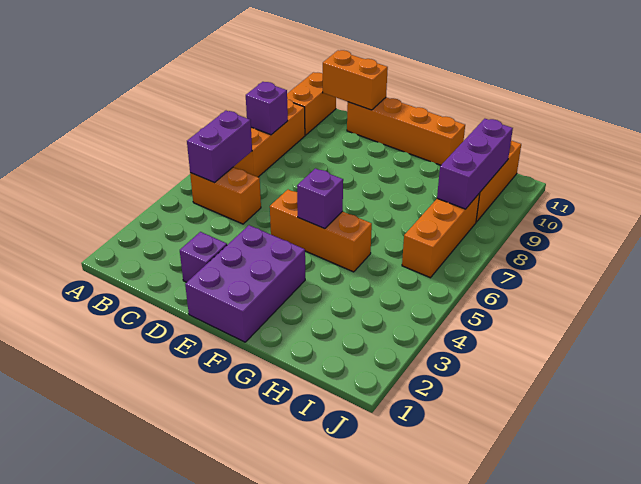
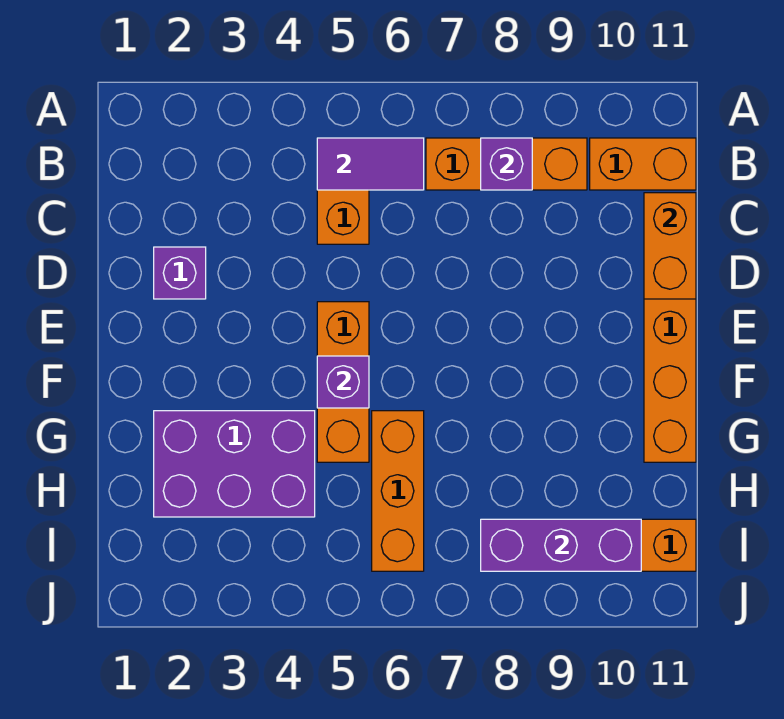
purple 1x2 brick [187,111,252,183] -> purple 1x2 tile [317,138,424,190]
purple 2x3 brick [185,225,305,342] -> purple 2x3 brick moved to [154,411,315,517]
orange 1x3 brick [402,193,480,278] -> orange 1x3 brick turned to [372,411,424,571]

